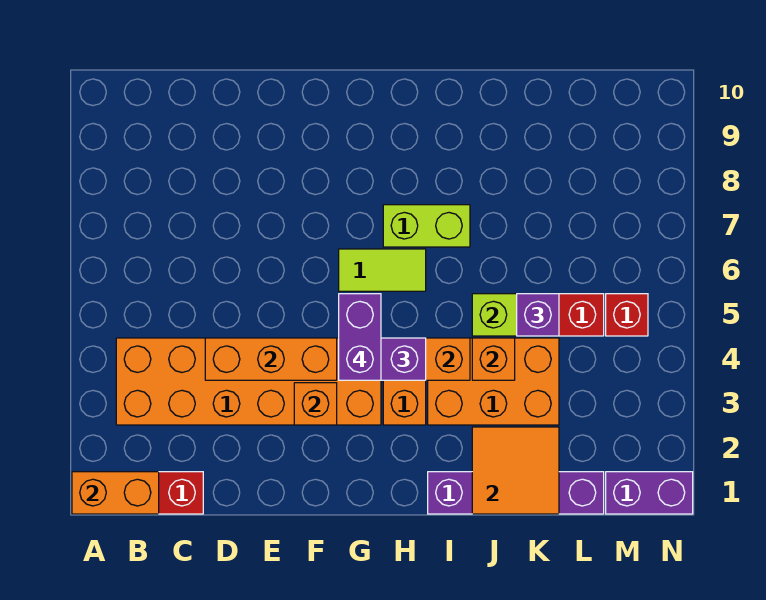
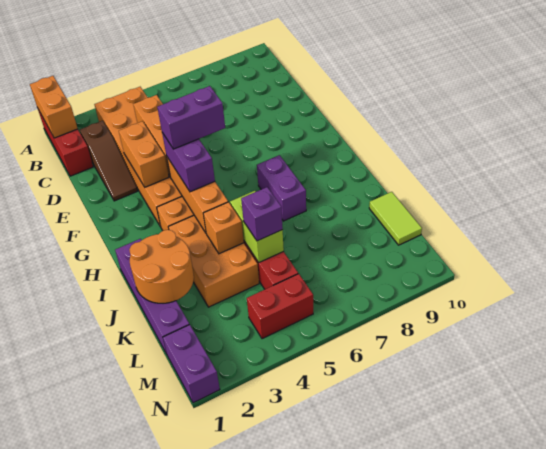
none -> brown 1x3 slope [80,121,138,201]
orange 1x1 brick [294,383,337,425] -> orange 1x2 brick [119,121,169,187]
lime 1x2 tile [339,249,426,291] -> lime 1x2 tile moved to [369,192,422,245]
lime 1x2 brick [383,205,470,247] -> purple 1x2 brick [257,155,306,221]
orange 2x2 tile [472,427,559,514] -> orange 2x2 round brick [129,230,194,303]
red 1x1 brick [606,294,648,336] -> red 1x2 brick [247,274,313,339]

